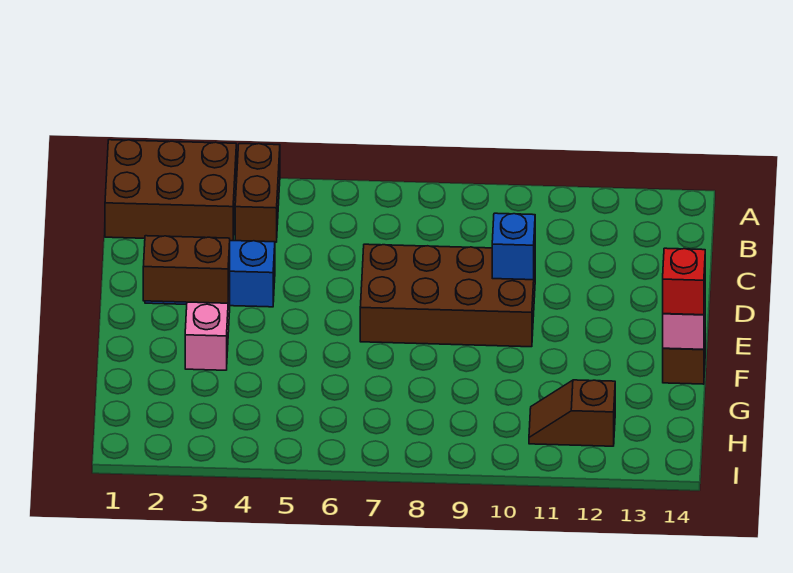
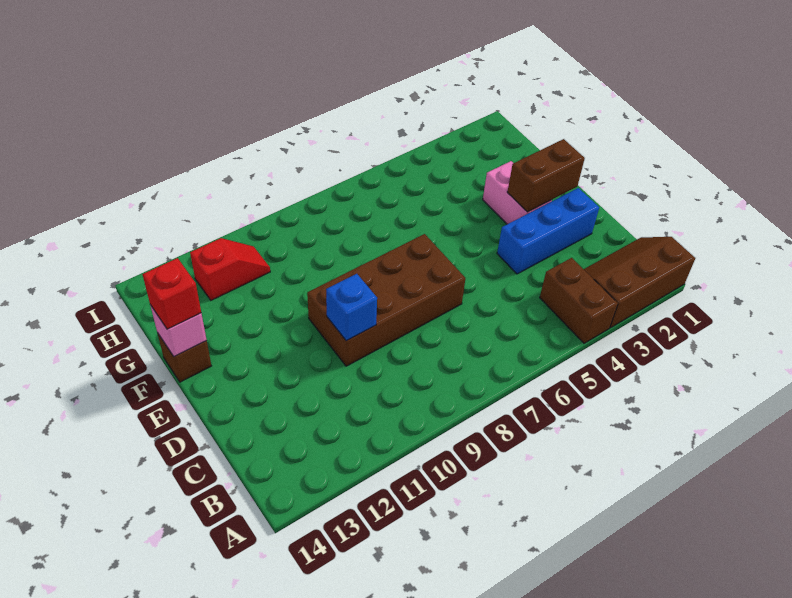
brown 2x3 brick [105,140,236,241] -> brown 2x3 slope [584,237,695,328]
brown 1x2 slope [529,380,615,446] -> red 1x2 slope [190,238,270,300]

